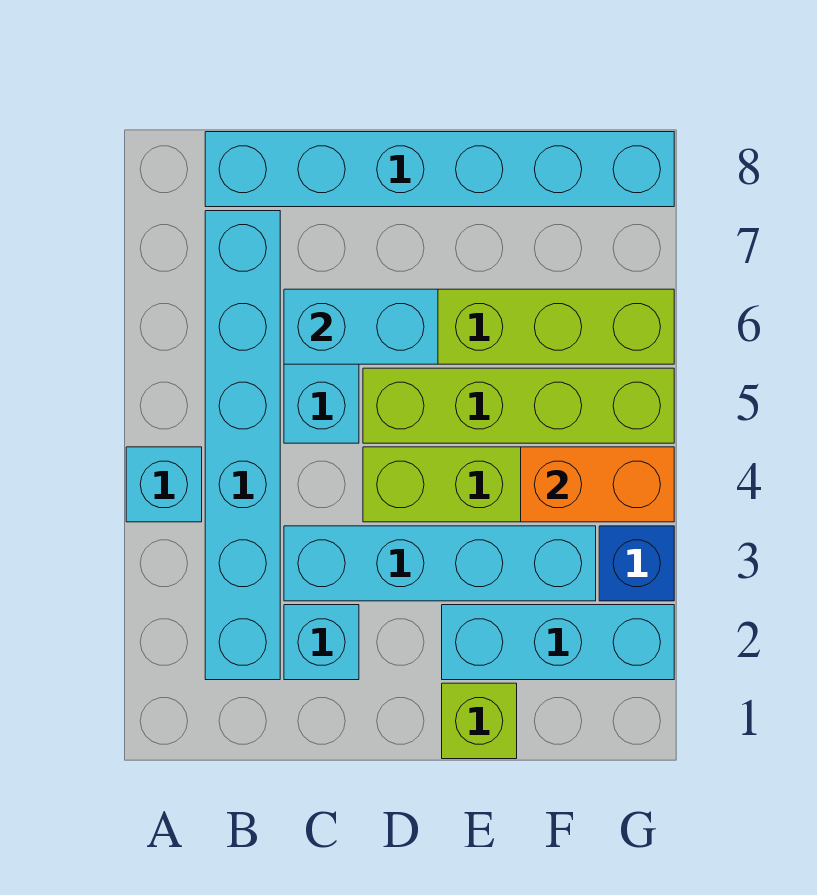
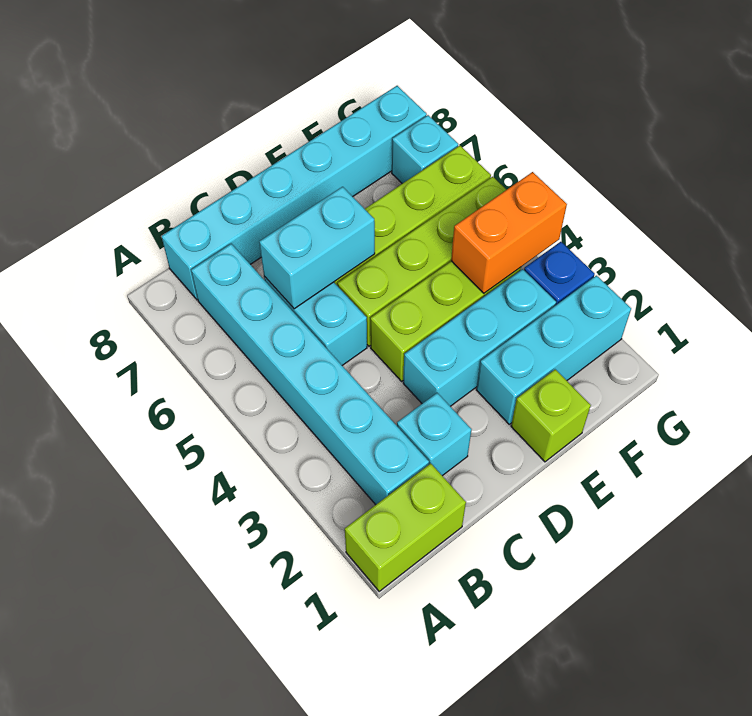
none -> lime 1x2 brick [345,463,466,591]
cyan 1x1 brick [126,447,202,522] -> cyan 1x1 brick moved to [392,115,458,184]
cyan 1x4 brick [284,526,596,601] -> cyan 1x3 brick [403,269,556,406]

